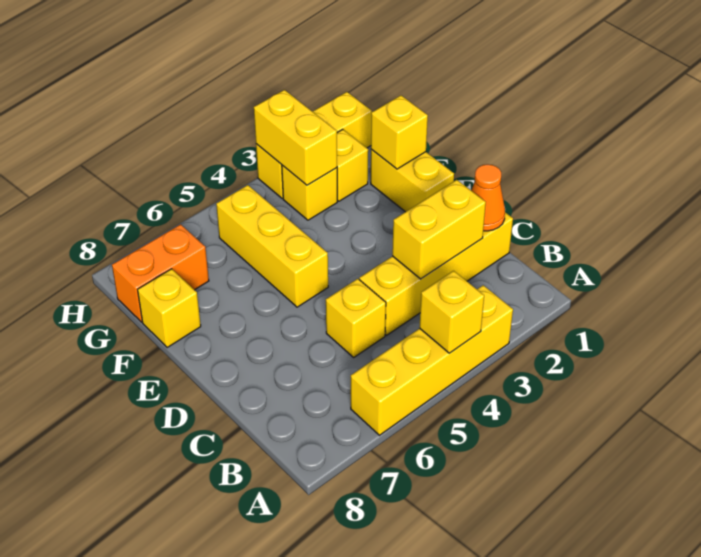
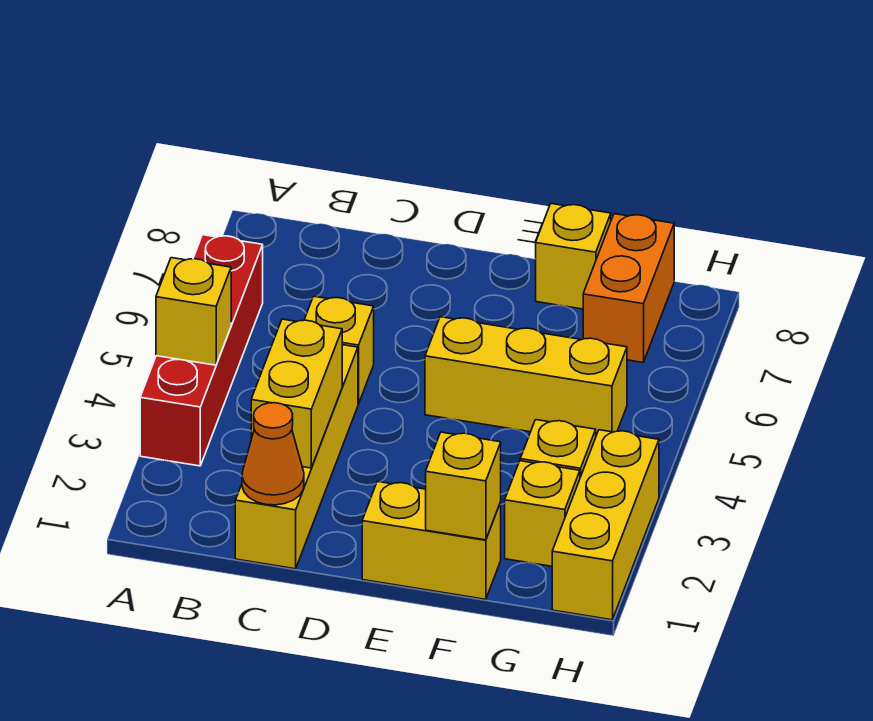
yellow 1x4 brick [351,285,513,435] -> red 1x4 brick [140,235,263,466]
yellow 1x2 brick [254,90,337,185] -> none

